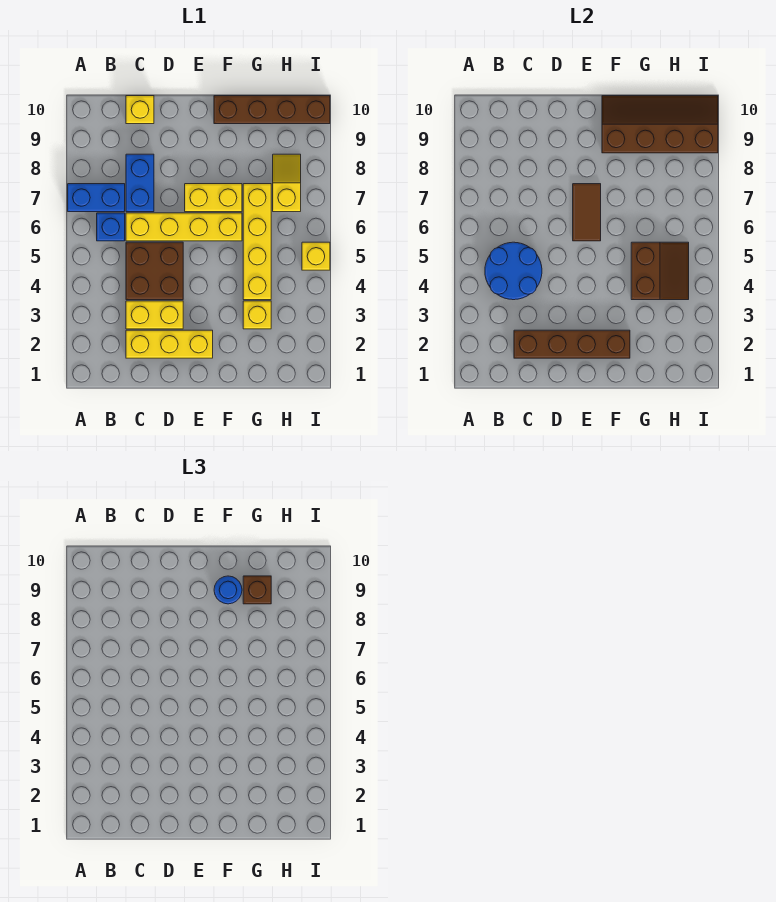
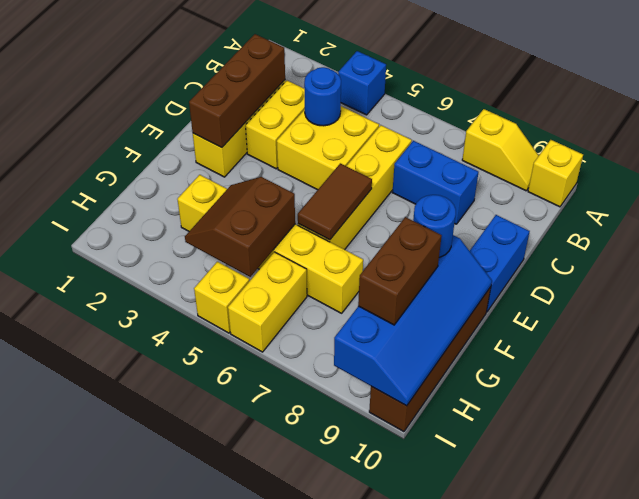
blue 1x2 brick [68,184,125,212] -> blue 1x2 brick moved to [470,215,530,312]
blue 2x2 round brick [485,242,542,300] -> blue 1x1 round brick [304,67,341,126]
blue 1x1 brick [97,213,125,241] -> blue 1x1 brick moved to [338,51,386,115]
brown 1x4 brick [514,330,630,358] -> brown 1x3 brick [189,34,285,148]
brown 2x2 brick [126,242,183,300] -> yellow 2x2 brick [277,106,379,190]
yellow 1x1 brick [126,96,154,124] -> yellow 1x1 brick moved to [528,140,583,207]
brown 1x2 tile [573,184,601,241] -> brown 1x2 tile turned to [298,163,372,240]
yellow 1x2 brick [185,184,242,212] -> yellow 1x2 brick moved to [228,252,307,352]
brown 2x4 slope [602,96,718,153] -> blue 2x4 slope [334,235,492,406]
brown 2x2 slope [631,242,689,300] -> brown 2x2 slope turned to [185,177,295,277]
brown 1x1 brick [243,576,271,604] -> brown 1x2 brick [358,217,442,325]
yellow 1x2 slope [273,154,301,212] -> yellow 1x2 slope moved to [462,109,539,191]

